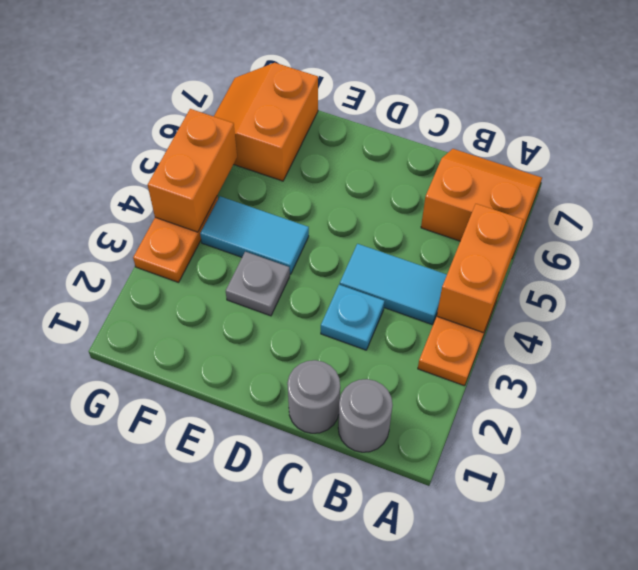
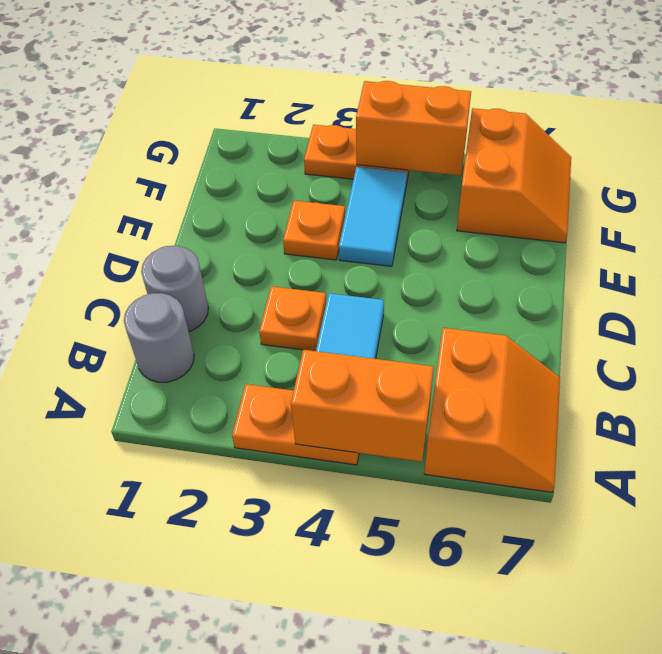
cyan 1x1 plate [321,285,384,350] -> orange 1x1 plate [259,286,326,351]
grey 1x1 plate [226,252,290,316] -> orange 1x1 plate [283,201,345,260]
orange 2x2 slope [214,63,318,181] -> orange 2x2 slope turned to [457,108,571,243]

